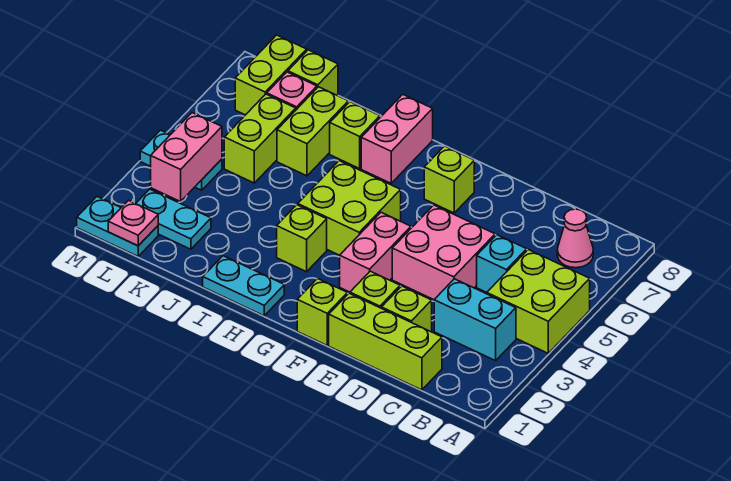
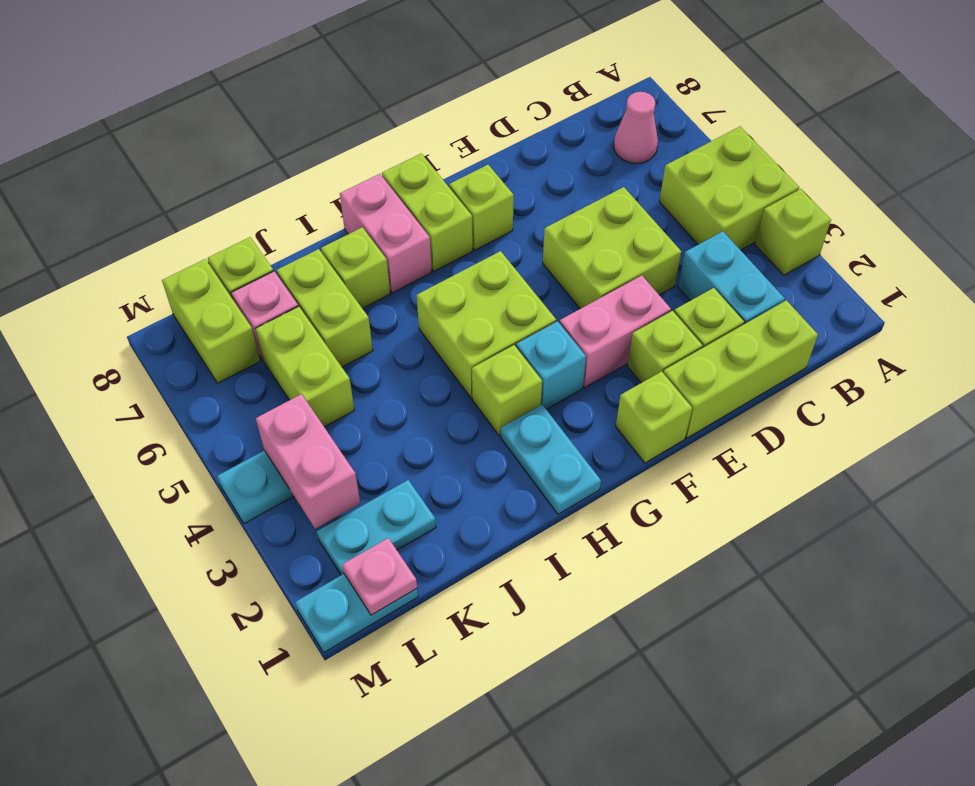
none -> lime 1x1 brick [755,189,831,275]
cyan 1x2 brick [434,279,516,361] -> cyan 1x2 brick turned to [678,231,785,324]
cyan 1x1 brick [477,235,527,292] -> cyan 1x1 brick moved to [516,321,586,409]
pink 2x2 brick [392,205,495,300] -> lime 2x2 brick [543,187,681,309]
pink 1x2 brick [340,212,411,292] -> pink 1x2 brick turned to [560,276,671,388]
none -> lime 1x2 brick [382,153,473,271]
cyan 1x2 plate [203,256,284,316] -> cyan 1x2 plate turned to [501,405,601,514]

